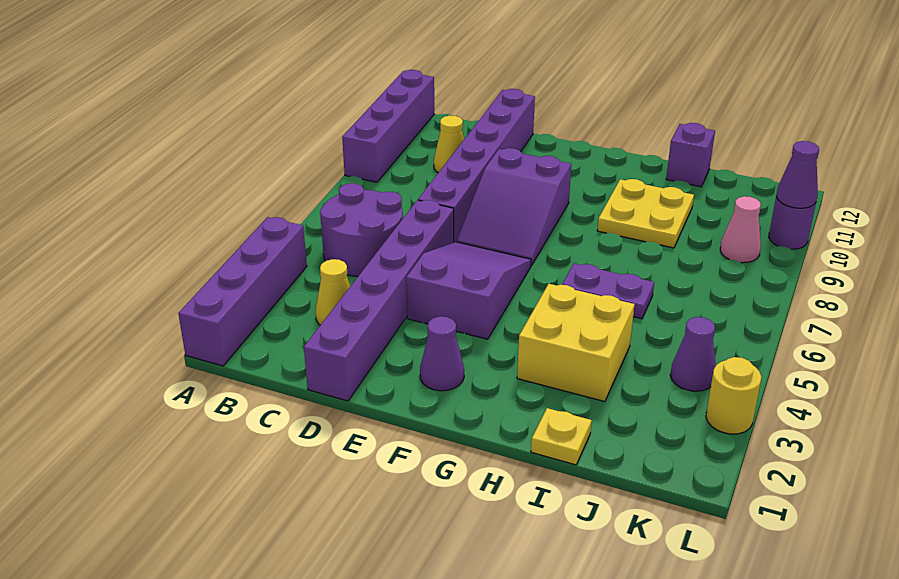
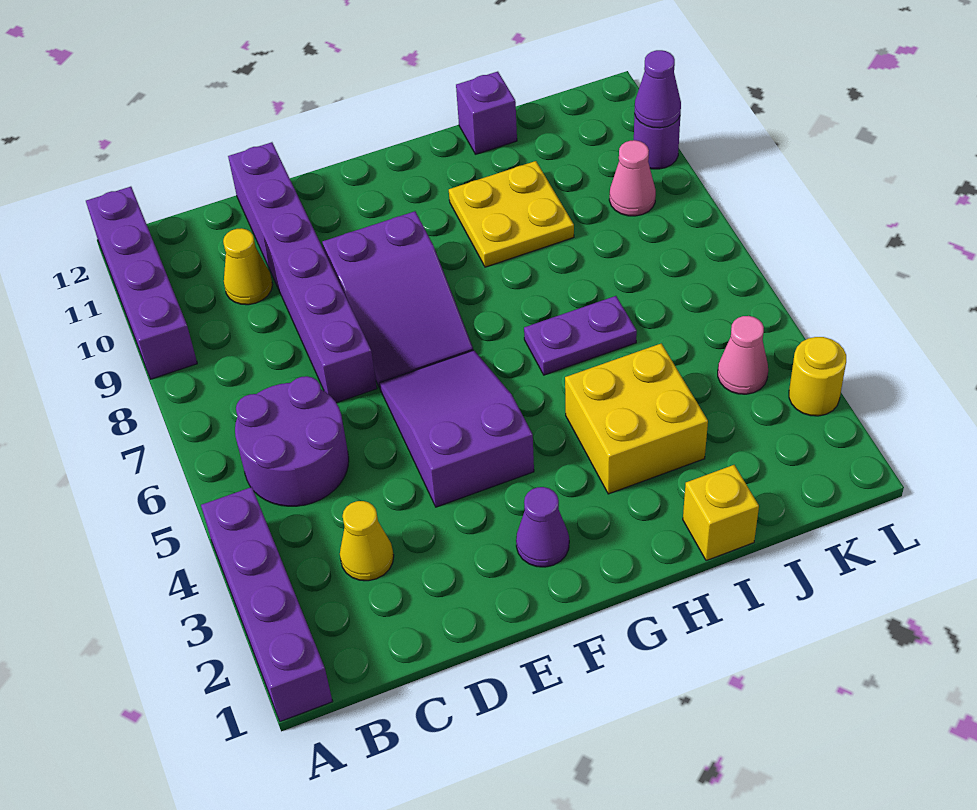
purple 1x6 brick [304,200,454,401] -> none
yellow 1x1 plate [531,408,592,465] -> yellow 1x1 brick [683,465,759,561]
purple 1x1 cone [670,317,716,391] -> pink 1x1 cone [718,316,768,394]

